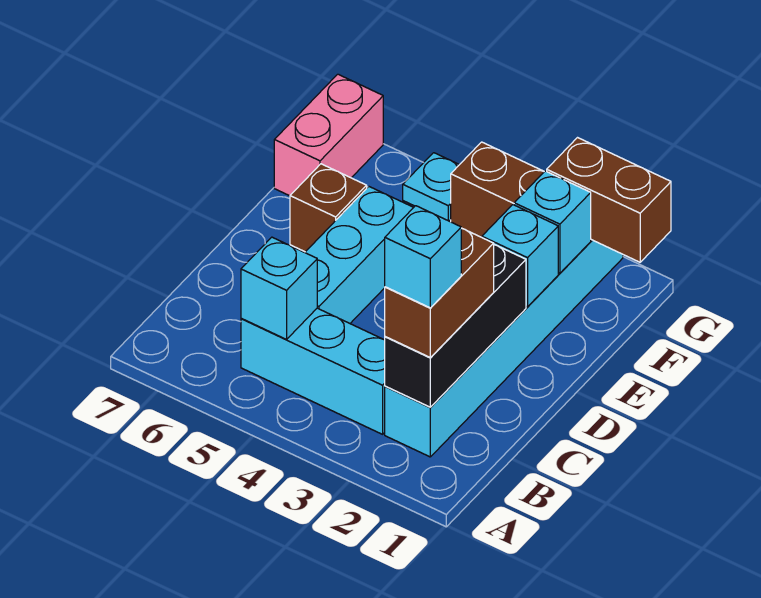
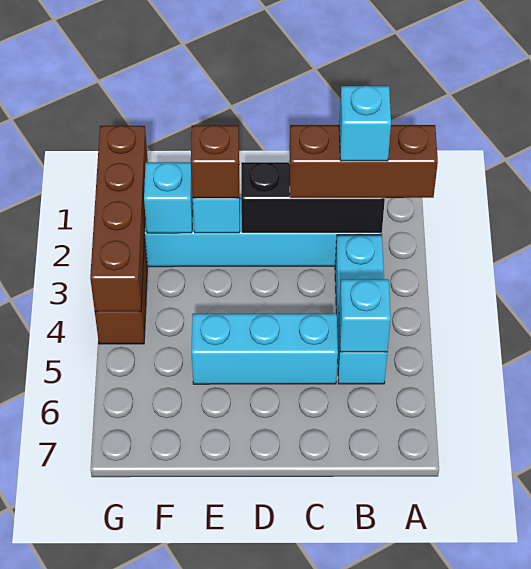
brown 1x2 brick [385,228,494,357] -> brown 1x3 brick [289,125,438,198]
brown 1x1 brick [290,164,367,252] -> brown 1x1 brick moved to [191,125,239,198]
pink 1x2 brick [274,74,383,196] -> none
brown 1x2 brick [547,138,671,262] -> brown 1x4 brick [90,126,148,312]
cyan 1x1 plate [403,153,459,221] -> none

